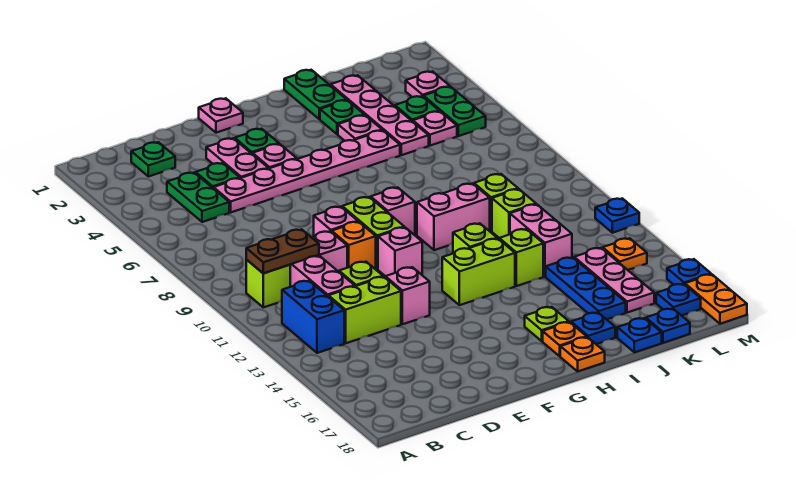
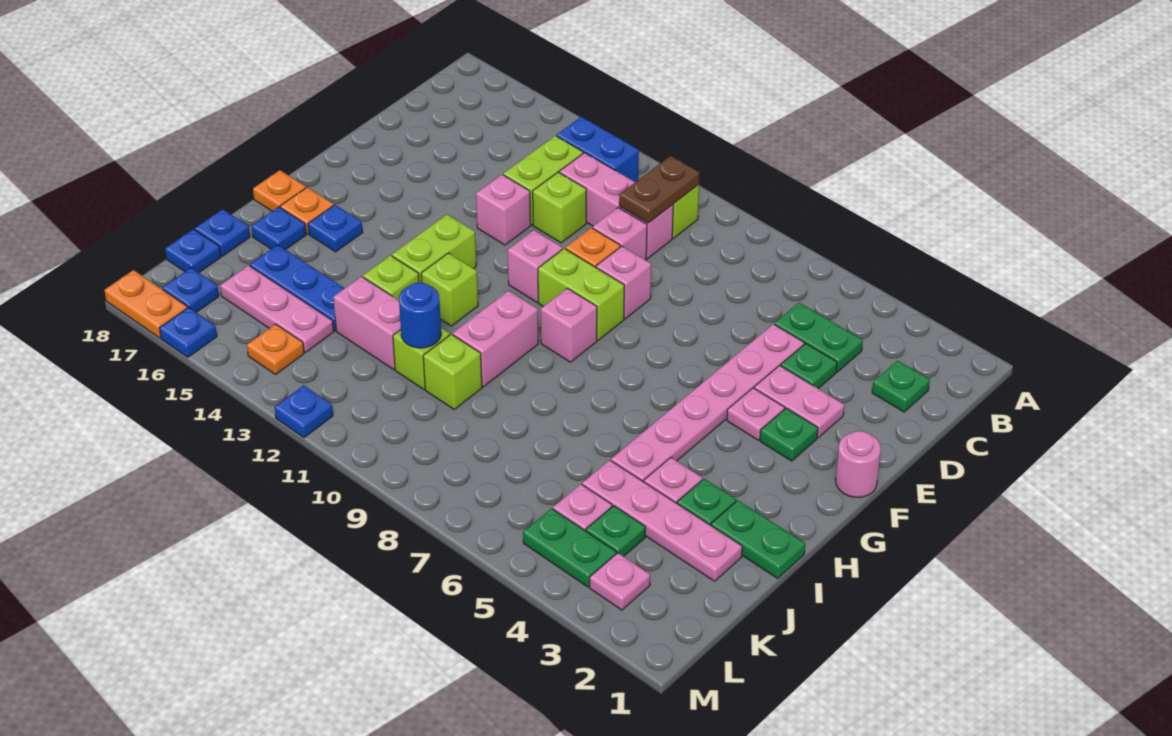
pink 1x1 plate [199,98,243,133] -> pink 1x1 round brick [836,431,881,497]
lime 1x1 plate [525,307,569,341] -> blue 1x1 plate [308,205,363,252]
none -> blue 1x1 round brick [399,282,441,348]

